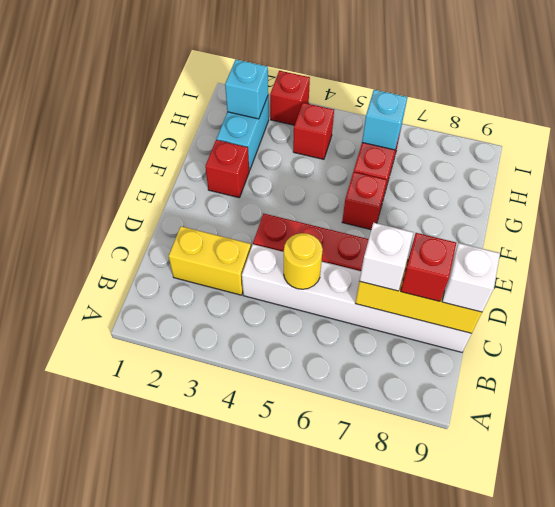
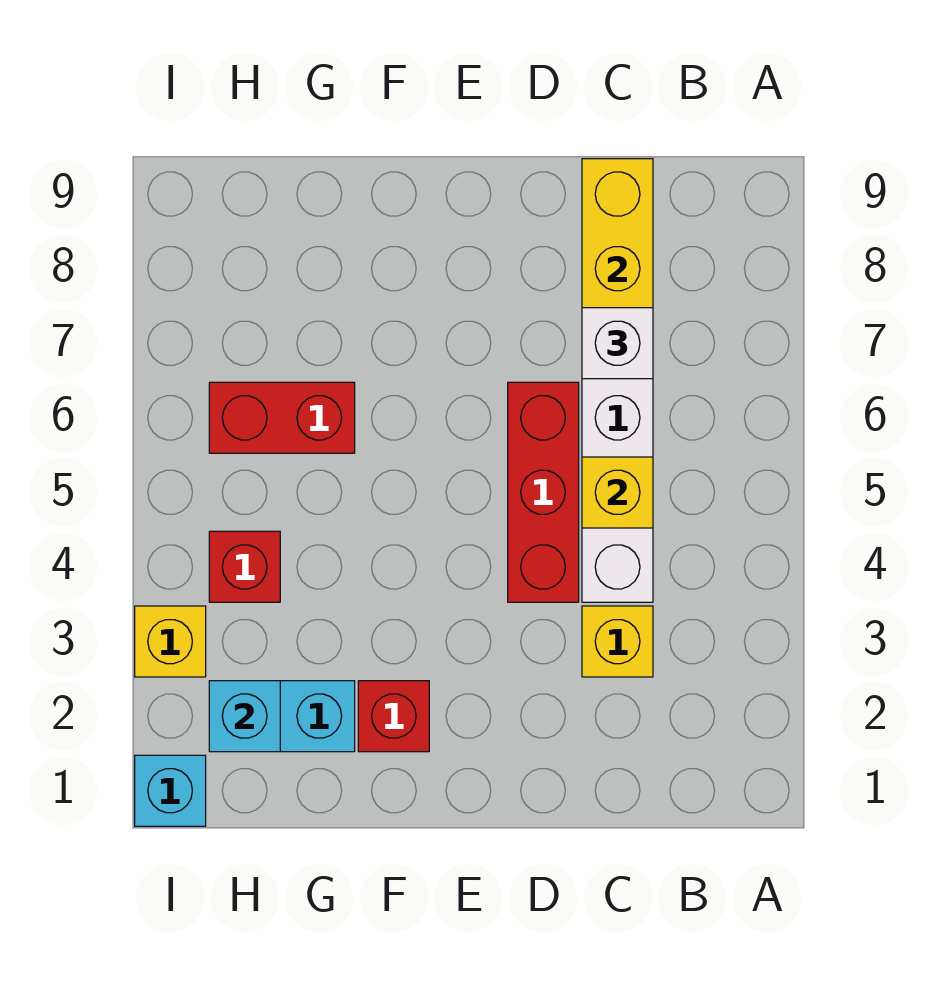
yellow 1x2 brick [169,226,251,295] -> yellow 1x1 brick [582,606,653,677]
yellow 1x1 round brick [284,233,323,289] -> yellow 1x1 brick [582,457,653,528]
red 1x1 brick [401,233,456,301] -> none
white 1x1 brick [442,243,500,312] -> none
red 1x1 brick [342,172,387,230] -> none
cyan 1x1 brick [362,90,407,150] -> cyan 1x1 brick moved to [135,755,206,826]
red 1x1 brick [270,71,310,125] -> yellow 1x1 brick [135,606,206,677]

